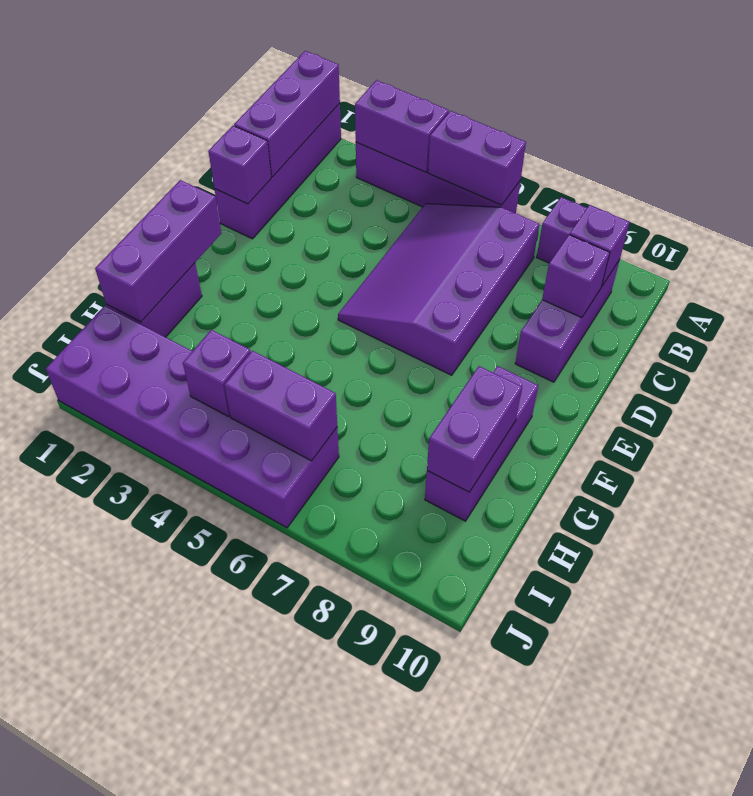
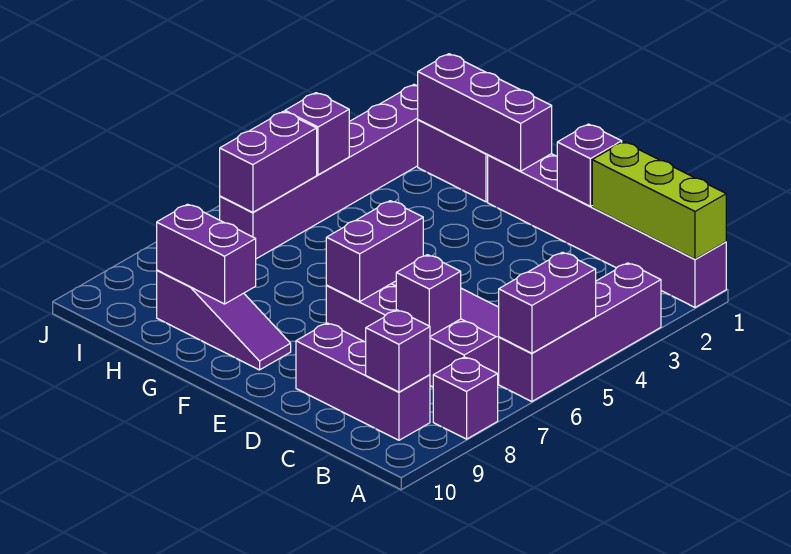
purple 1x4 brick [215,103,341,239] -> purple 1x6 brick [488,154,726,307]
purple 1x3 brick [234,51,340,177] -> lime 1x3 brick [592,142,726,259]
purple 1x2 brick [355,80,449,172] -> purple 1x2 brick moved to [326,201,423,302]
purple 1x1 brick [542,235,610,318] -> purple 1x1 brick moved to [396,255,461,336]
purple 1x3 brick [425,366,538,521] -> purple 1x3 slope [157,270,291,370]
purple 2x6 brick [46,306,339,528] -> purple 1x6 brick [220,85,418,259]

